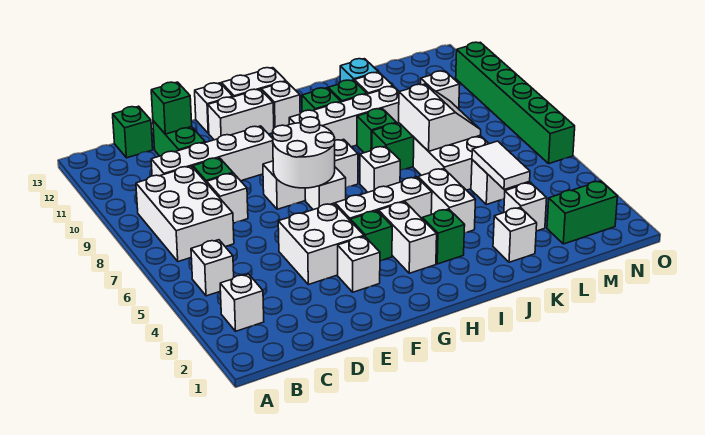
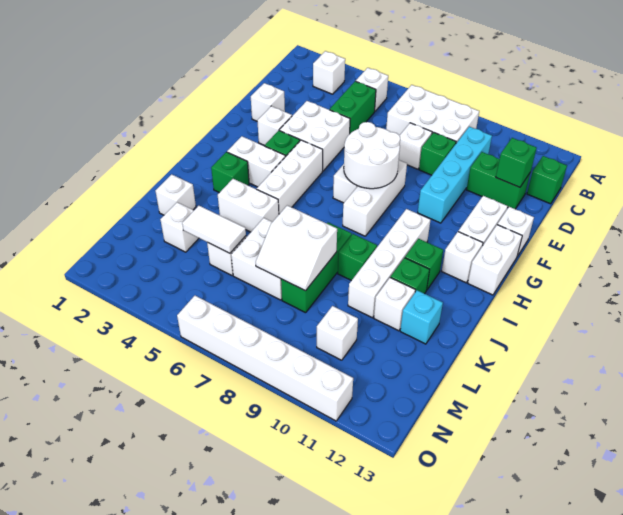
white 1x4 brick [151,126,273,181] -> cyan 1x4 brick [418,127,492,223]
white 1x1 brick [360,146,400,192] -> white 1x1 brick moved to [251,83,285,121]
green 1x2 brick [547,181,618,244] -> green 1x2 brick moved to [330,81,376,133]
green 1x6 brick [456,42,575,164] -> white 1x6 brick [177,296,353,421]

